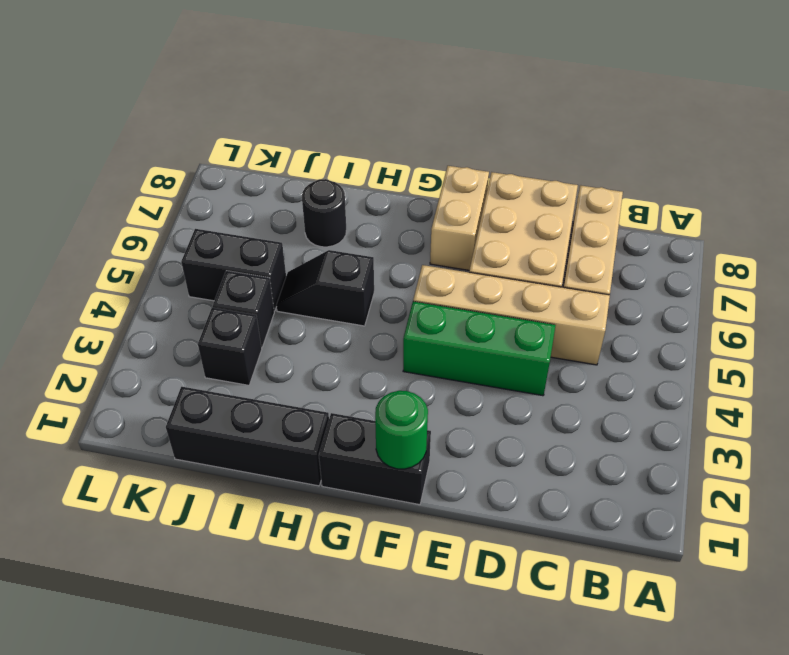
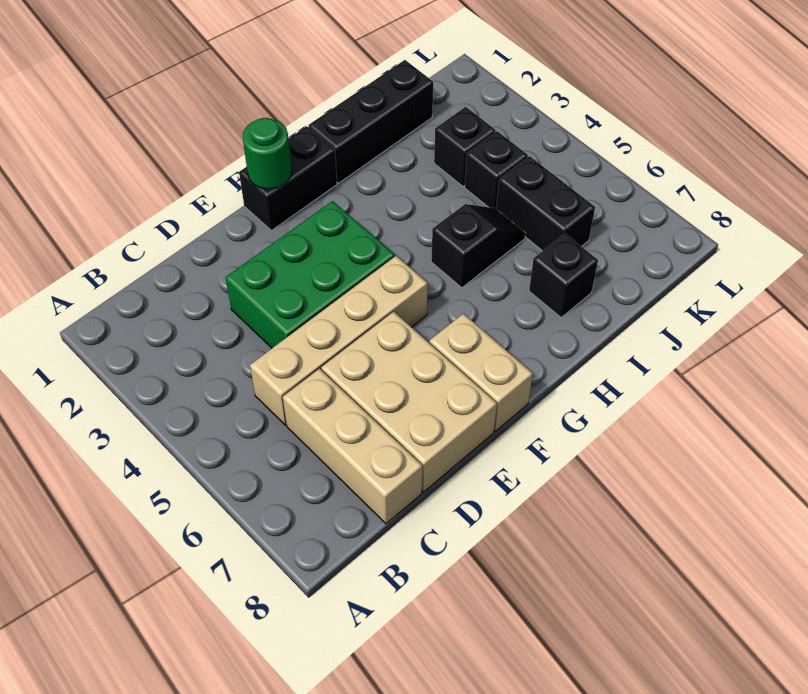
green 1x3 brick [403,301,556,396] -> green 2x3 brick [226,201,395,348]
black 1x1 round brick [302,179,346,247] -> black 1x1 brick [529,234,598,317]
black 1x2 brick [181,229,286,311] -> black 1x2 brick turned to [496,156,595,251]

